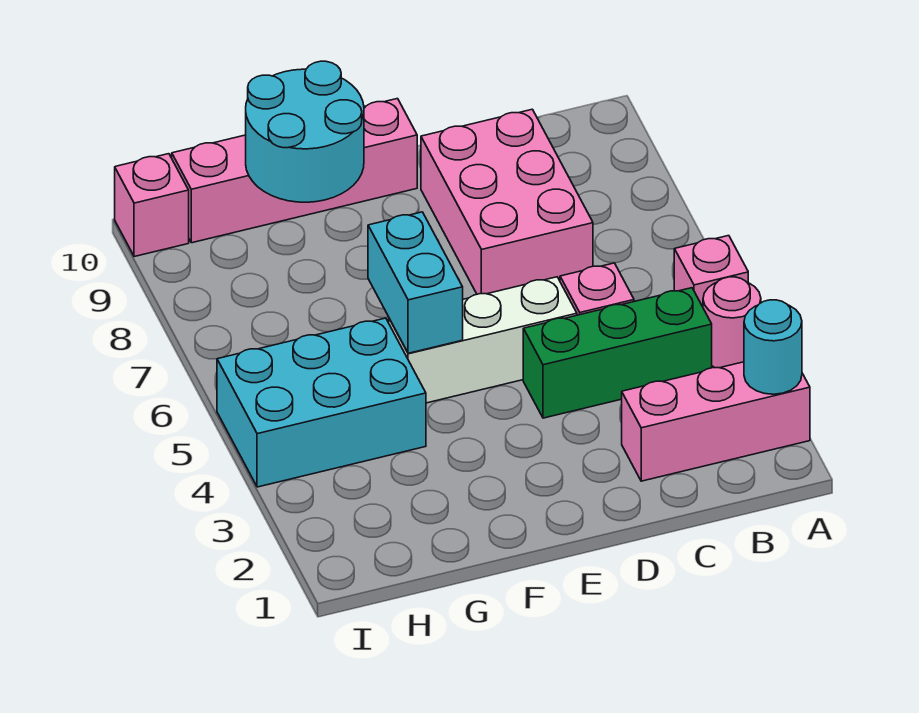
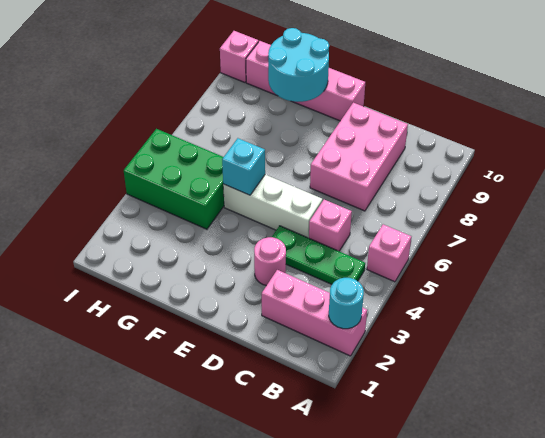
pink 1x1 round brick [703,277,761,368] -> pink 1x1 round brick moved to [254,237,286,286]
green 1x3 brick [523,288,712,418] -> green 1x3 plate [272,226,365,284]
cyan 1x2 brick [368,212,463,353] -> cyan 1x1 brick [222,138,265,195]
cyan 2x3 brick [217,318,426,487] -> green 2x3 brick [124,129,224,229]

